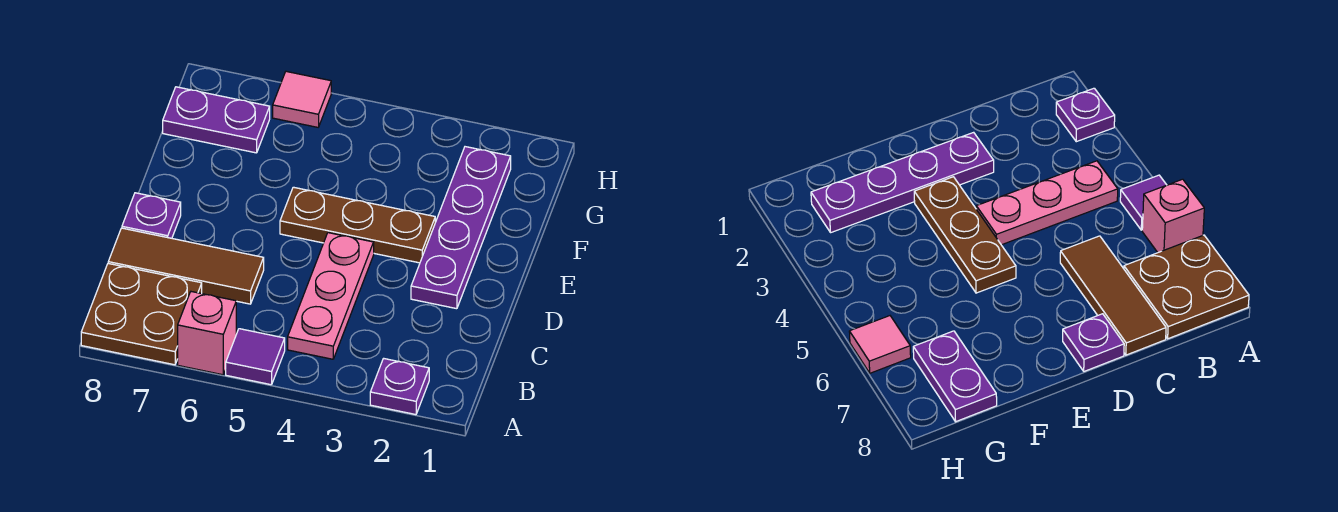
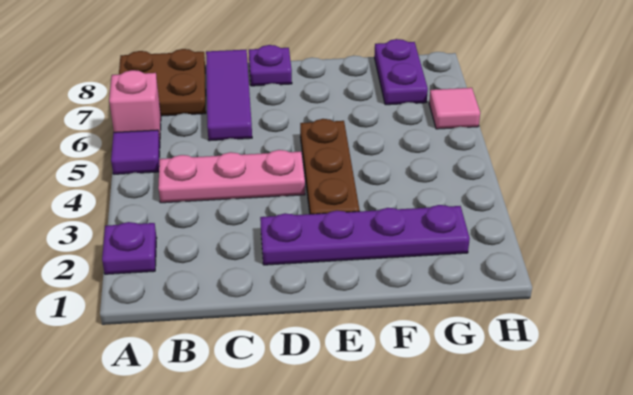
brown 1x3 tile [108,228,264,304] -> purple 1x3 tile [206,50,252,141]

